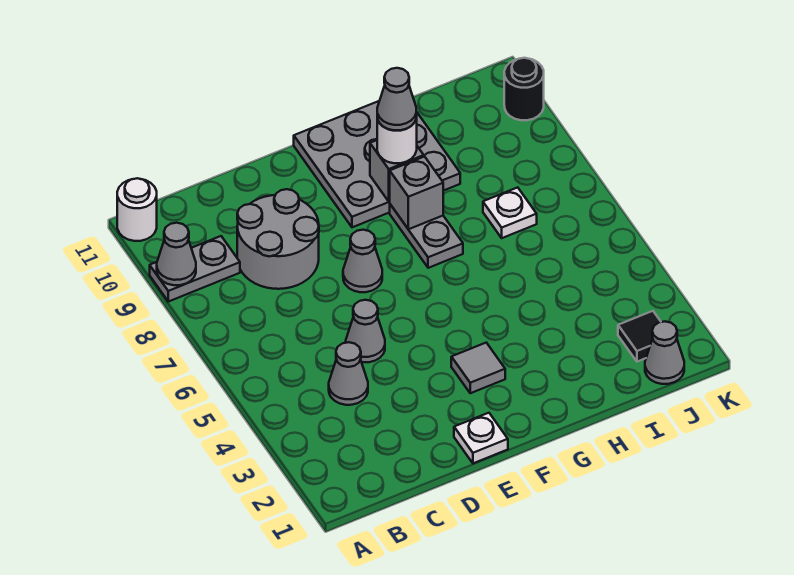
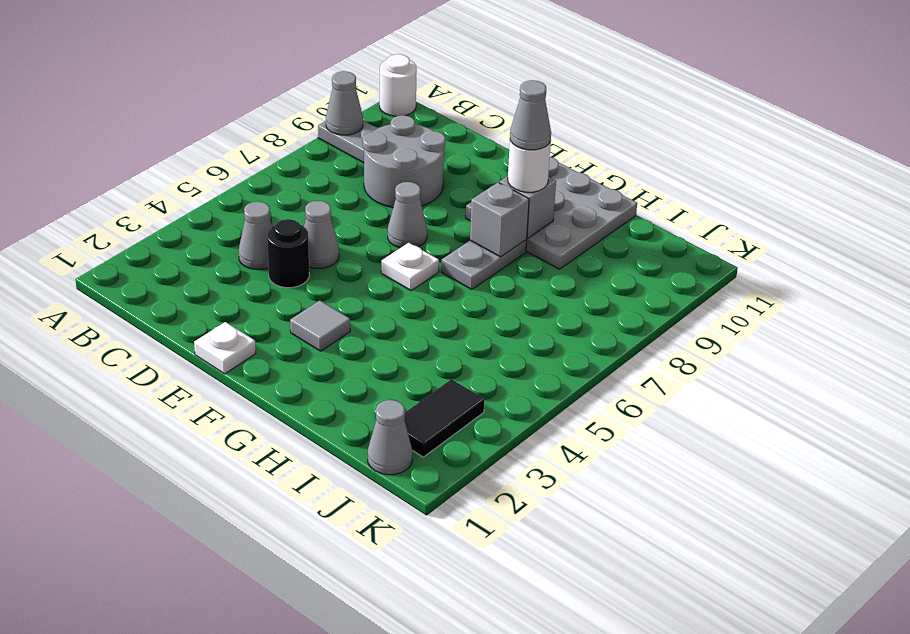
white 1x1 plate [483,187,537,238] -> white 1x1 plate moved to [381,243,439,290]
black 1x1 tile [618,311,661,362] -> black 1x2 tile [404,379,484,457]
black 1x1 round brick [504,58,544,120] -> black 1x1 round brick moved to [267,219,309,288]

